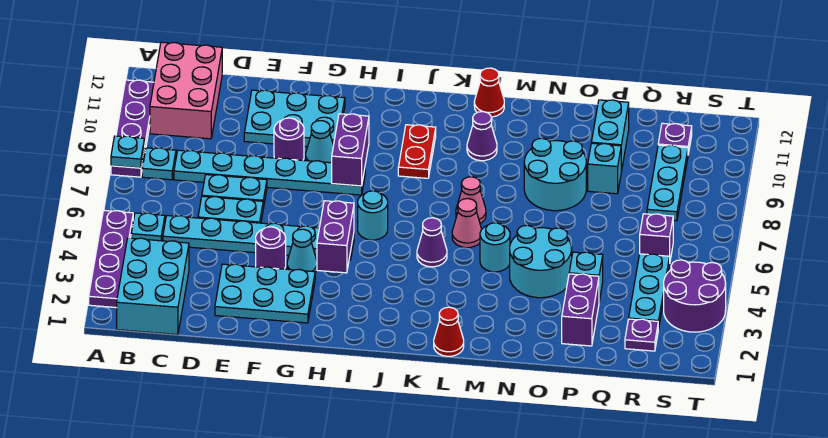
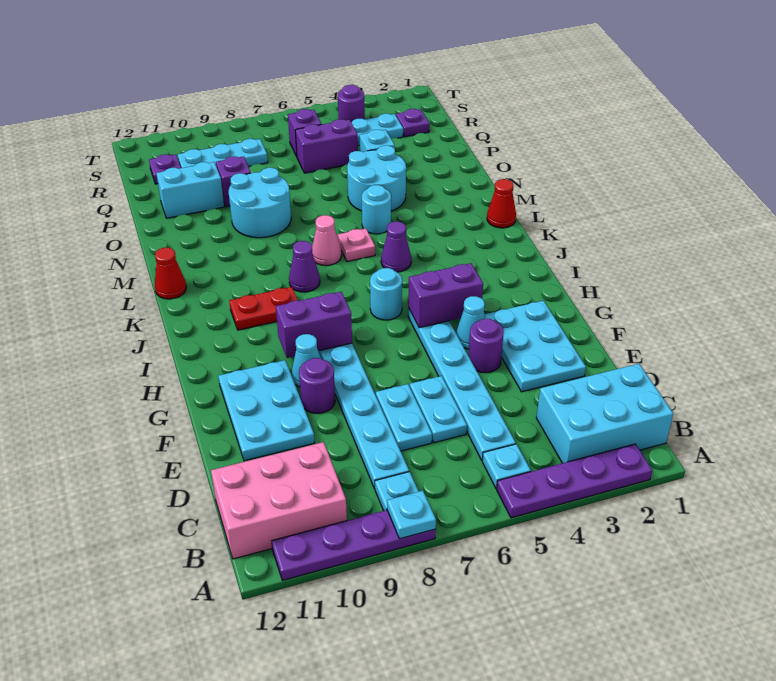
pink 1x1 cone [452,199,482,248] -> pink 1x1 plate [338,228,375,262]
purple 1x1 cone [467,112,497,161] -> purple 1x1 cone moved to [289,241,320,292]
purple 1x2 brick [562,274,599,346] -> purple 1x2 brick moved to [295,119,358,173]
cyan 1x1 brick [588,143,621,194] -> purple 1x1 brick [216,156,251,207]
purple 2x2 round brick [664,260,726,332] -> purple 1x1 round brick [338,85,365,122]

